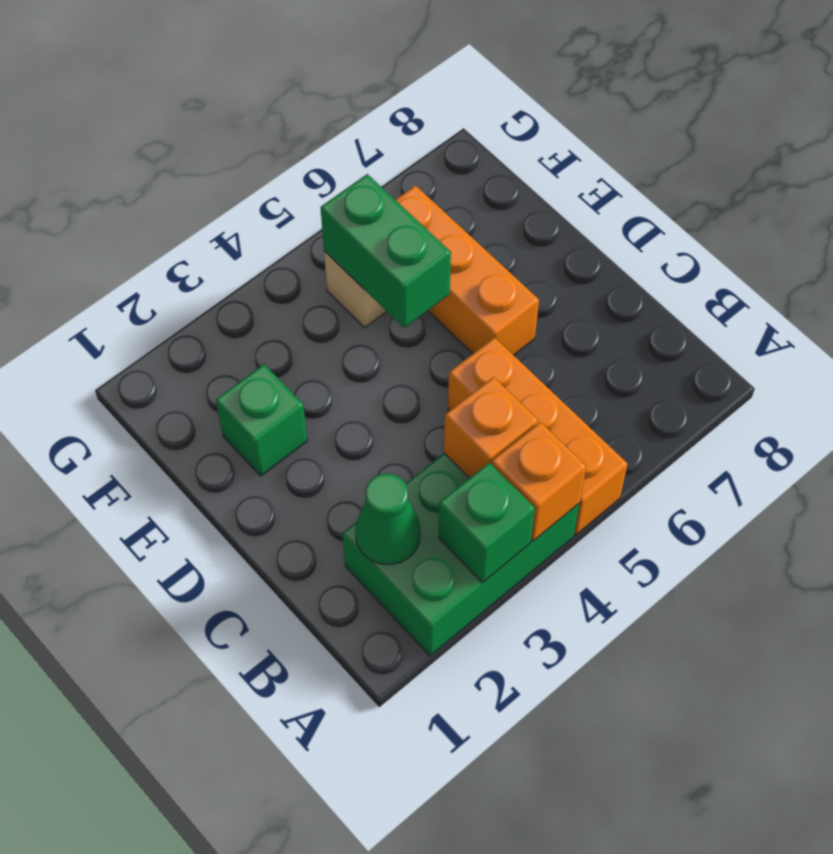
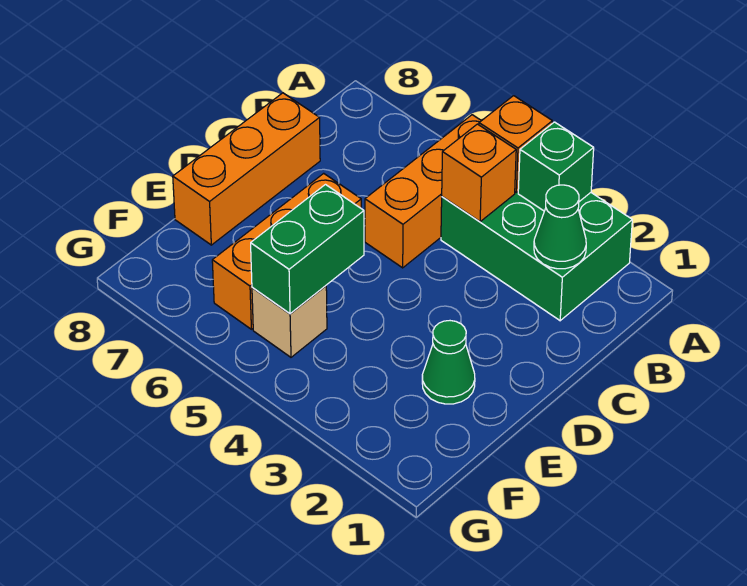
none -> orange 1x3 brick [173,93,320,245]
green 1x1 brick [216,364,307,476] -> green 1x1 cone [422,321,475,404]

